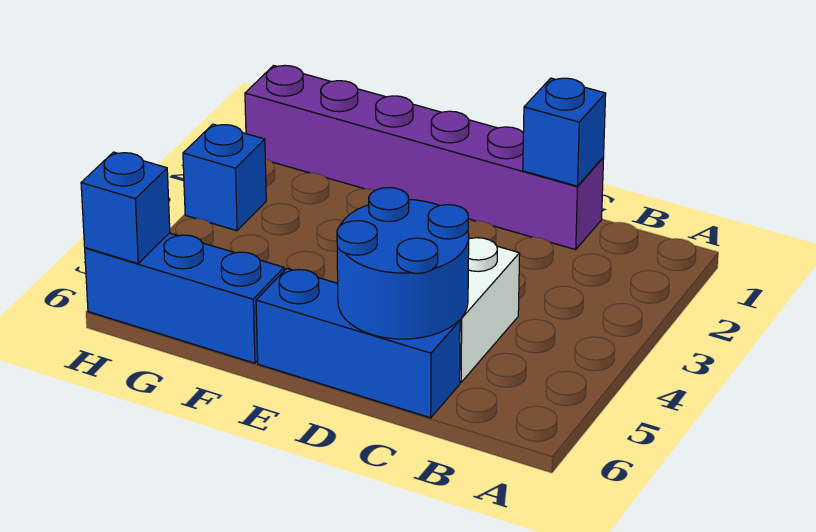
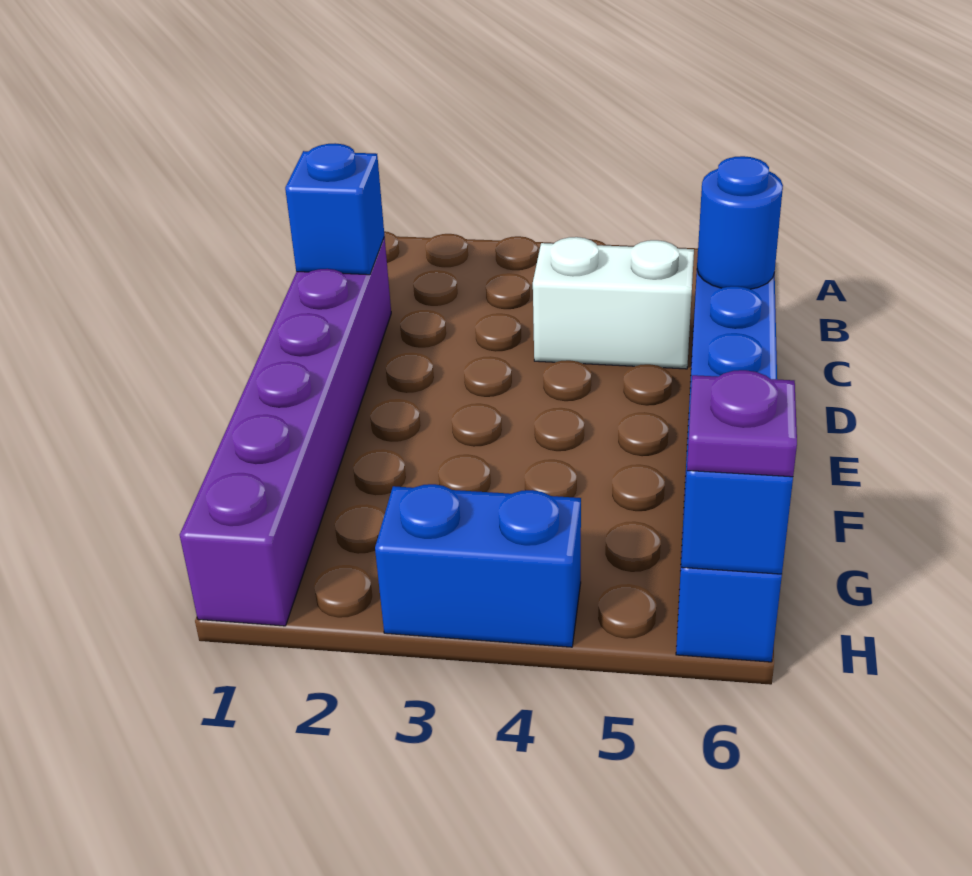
blue 2x2 round brick [337,188,469,339] -> blue 1x1 round brick [697,156,783,289]
blue 1x1 brick [183,124,266,231] -> blue 1x2 brick [375,484,581,647]
none -> purple 1x1 plate [687,370,797,477]

